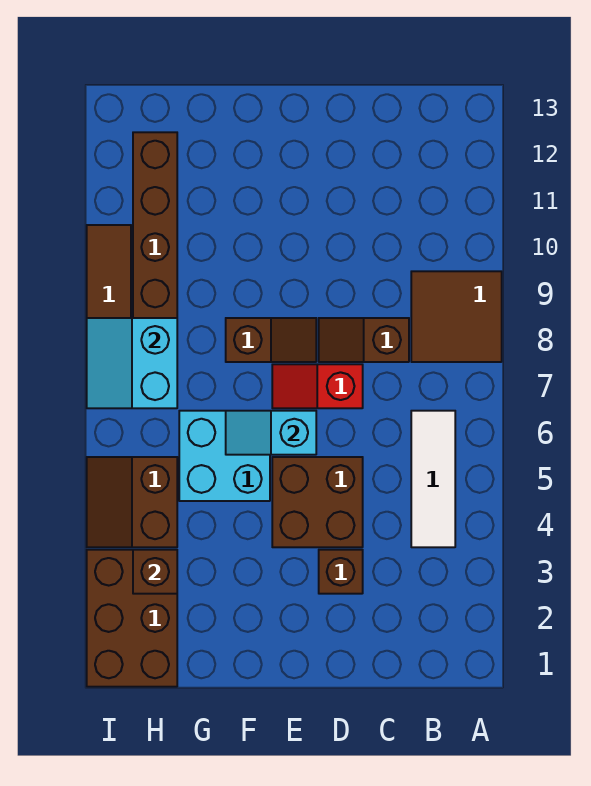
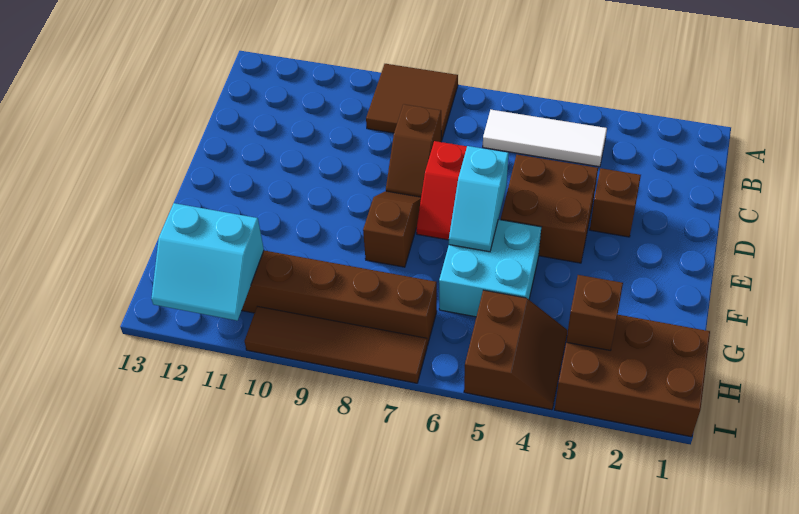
brown 2x2 slope [87,457,177,547] -> brown 2x2 slope turned to [464,290,568,410]
cyan 2x2 slope [87,318,177,408] -> cyan 2x2 slope moved to [151,203,264,321]

